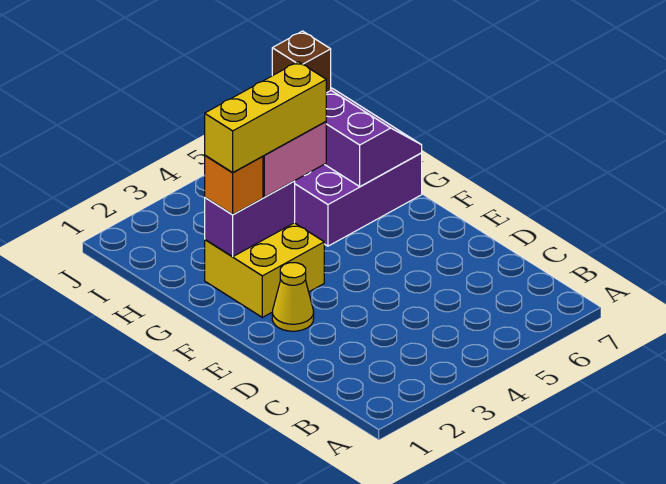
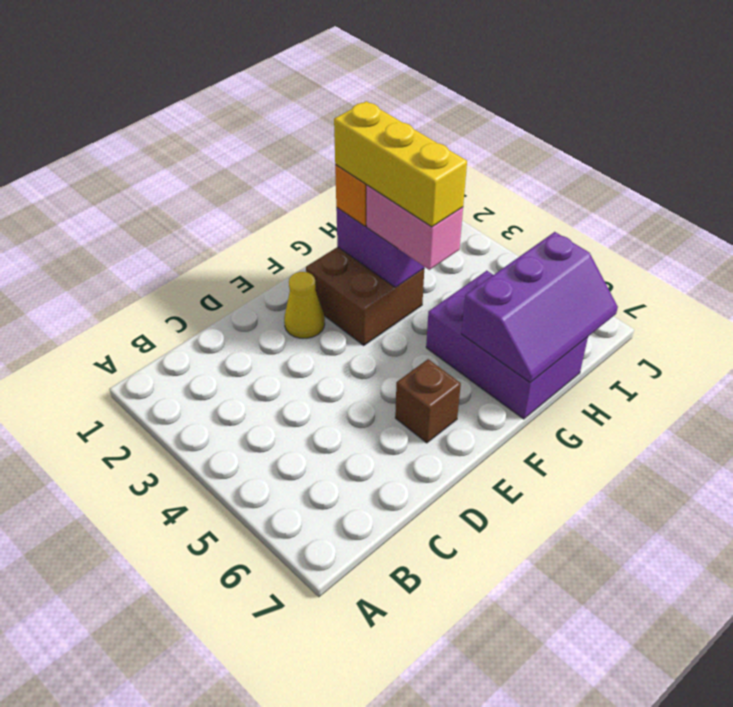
yellow 2x2 brick [205,223,324,317] -> brown 2x2 brick [306,247,424,345]
brown 1x1 brick [272,31,331,93] -> brown 1x1 brick moved to [395,359,461,443]

